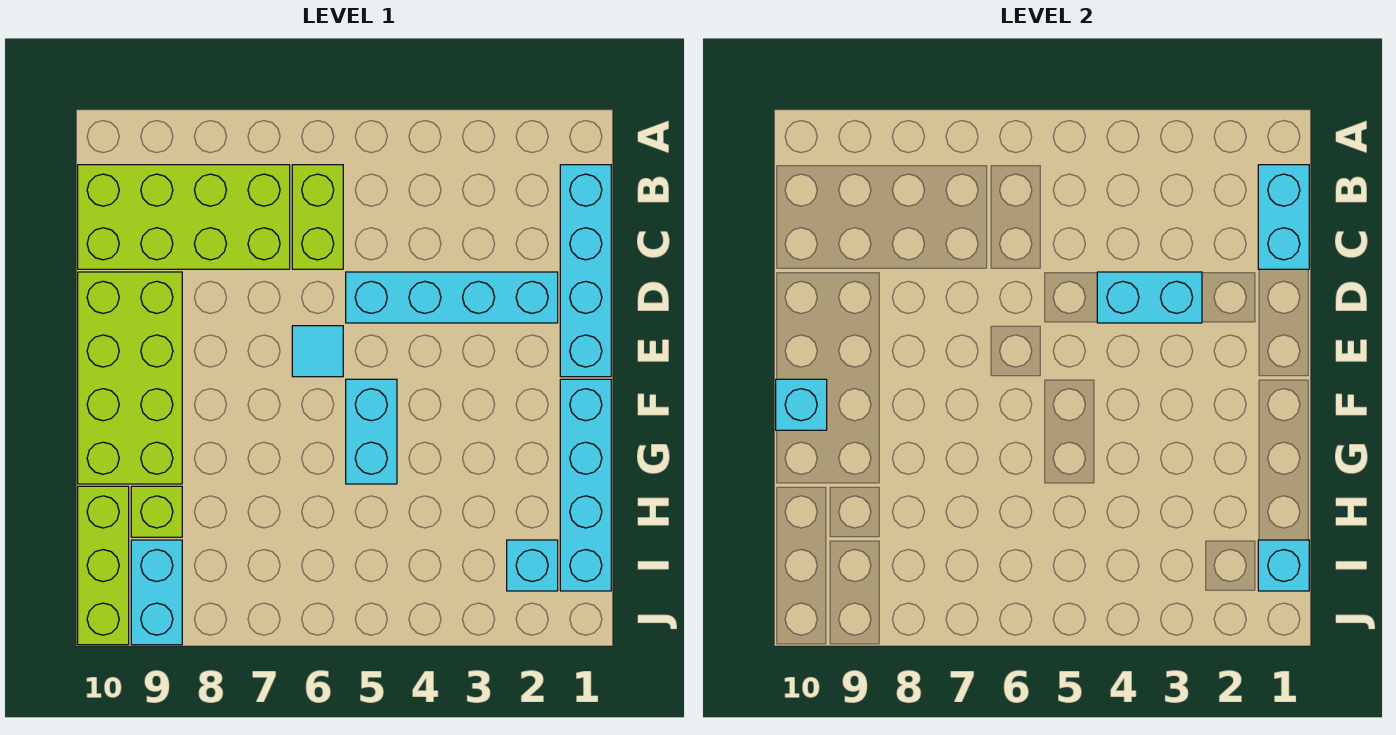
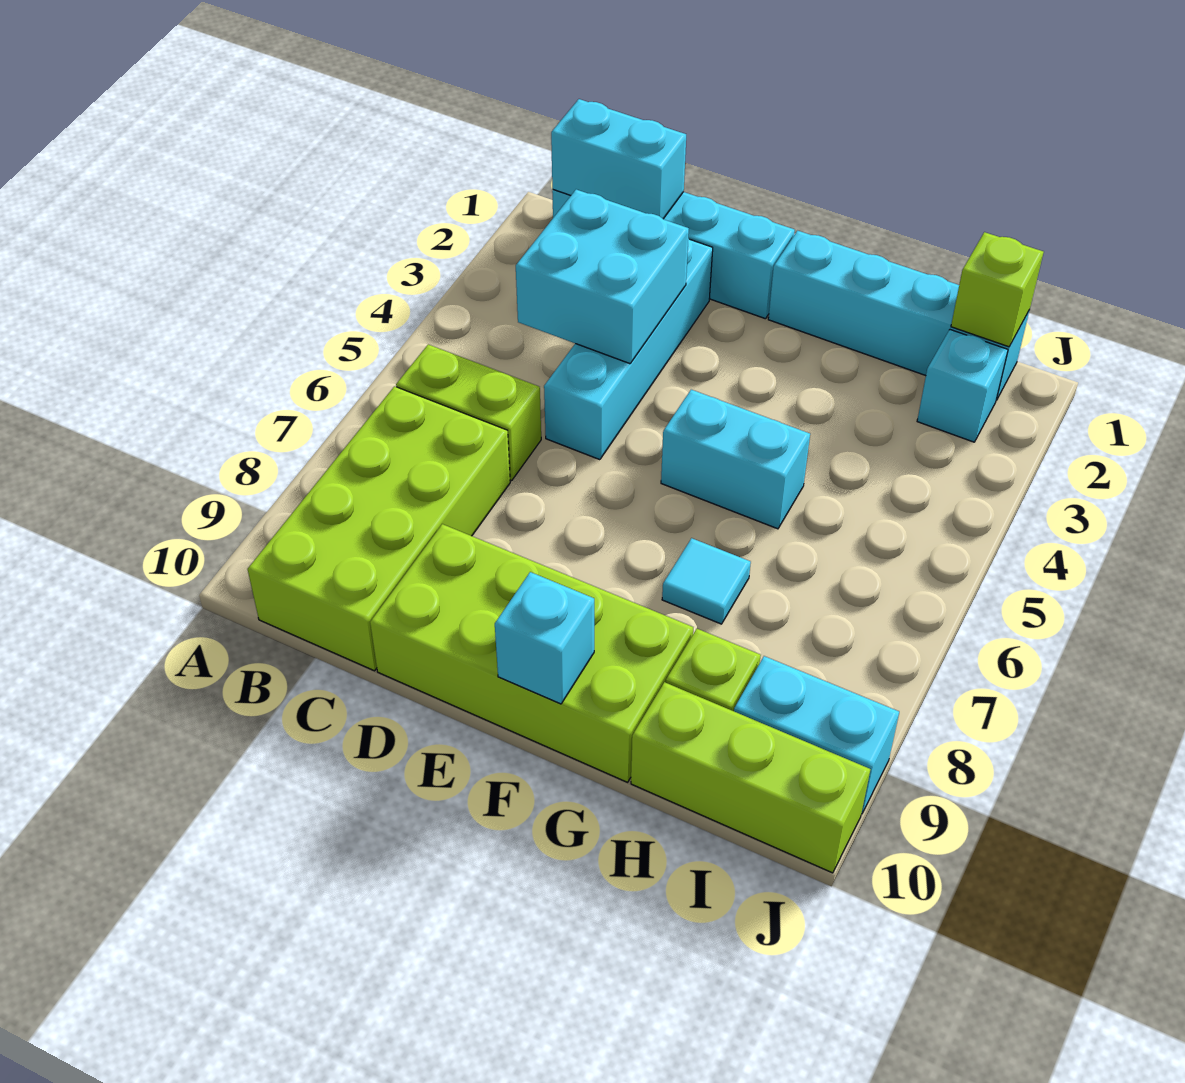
cyan 1x2 brick [1097,272,1202,323] -> cyan 2x2 brick [516,189,689,364]
cyan 1x1 tile [292,326,343,377] -> cyan 1x1 tile moved to [662,538,751,624]
cyan 1x1 brick [1258,540,1309,591] -> lime 1x1 brick [951,232,1044,347]

